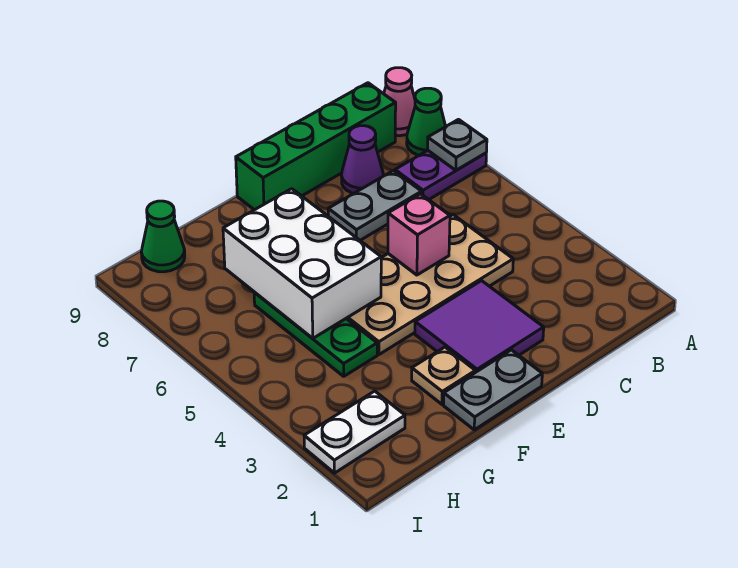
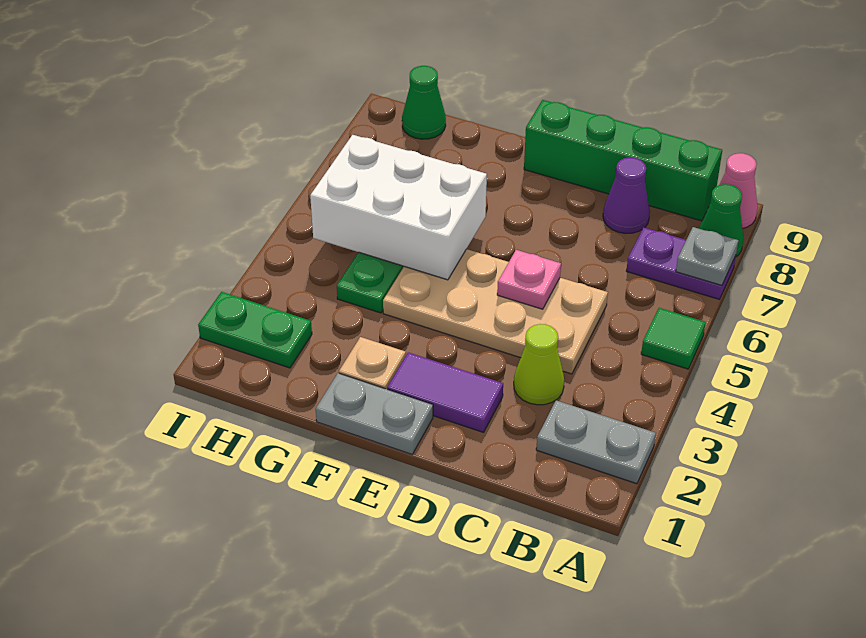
none -> green 1x1 tile [641,308,706,369]
none -> lime 1x1 cone [514,324,564,405]
grey 1x2 plate [328,171,422,240] -> grey 1x2 plate moved to [536,400,656,484]
purple 2x2 tile [415,281,544,372] -> purple 1x2 tile [387,352,503,432]
pink 1x1 brick [388,194,450,275] -> pink 1x1 plate [497,250,561,309]
white 2x3 brick [223,189,381,338] -> white 2x3 brick turned to [310,135,487,280]
white 1x2 plate [304,391,405,473] -> green 1x2 plate [198,292,312,368]

